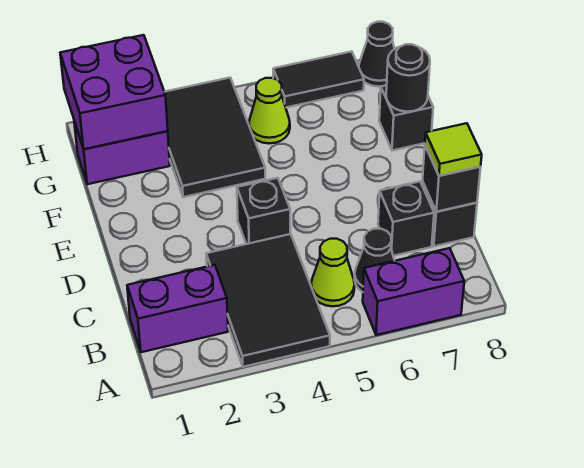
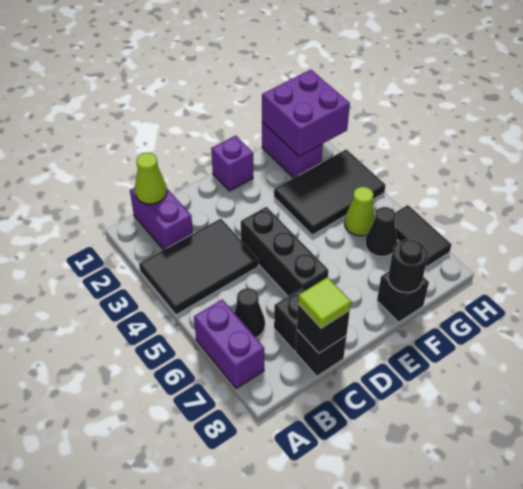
lime 1x1 cone [311,239,355,306] -> lime 1x1 cone moved to [135,153,167,204]
black 1x1 brick [237,178,290,244] -> black 1x3 brick [241,207,329,296]
none -> purple 1x1 brick [211,135,253,191]
black 1x1 cone [359,22,394,87] -> black 1x1 cone moved to [365,207,397,256]

